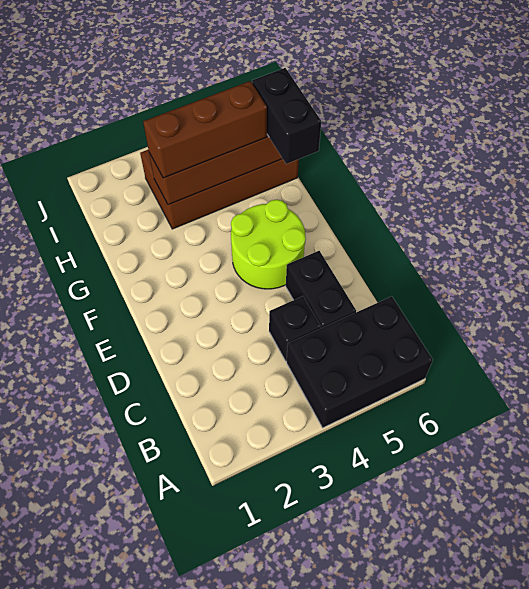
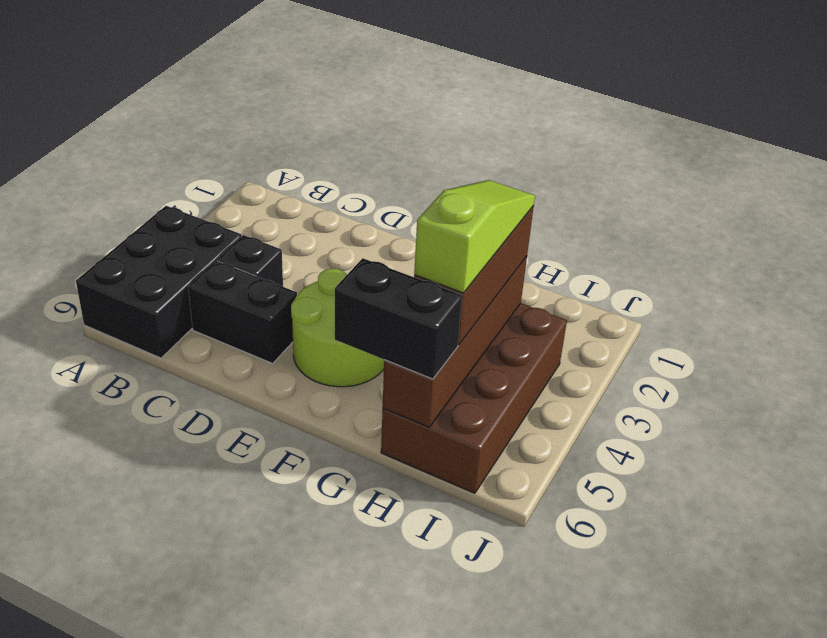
none -> lime 1x3 slope [414,180,535,293]

